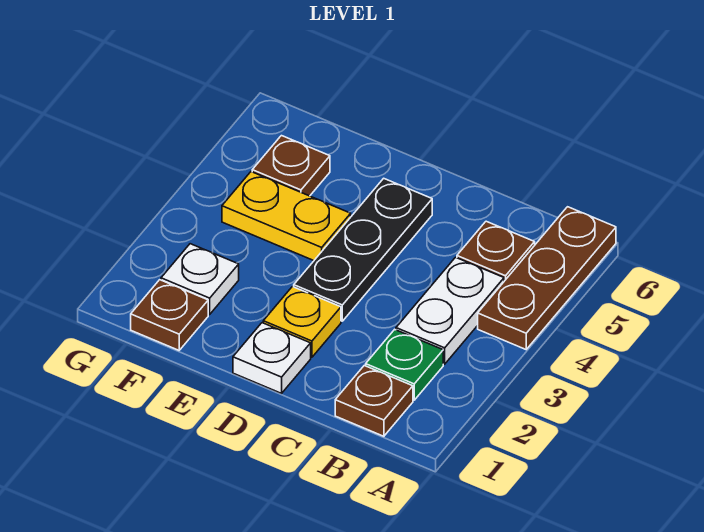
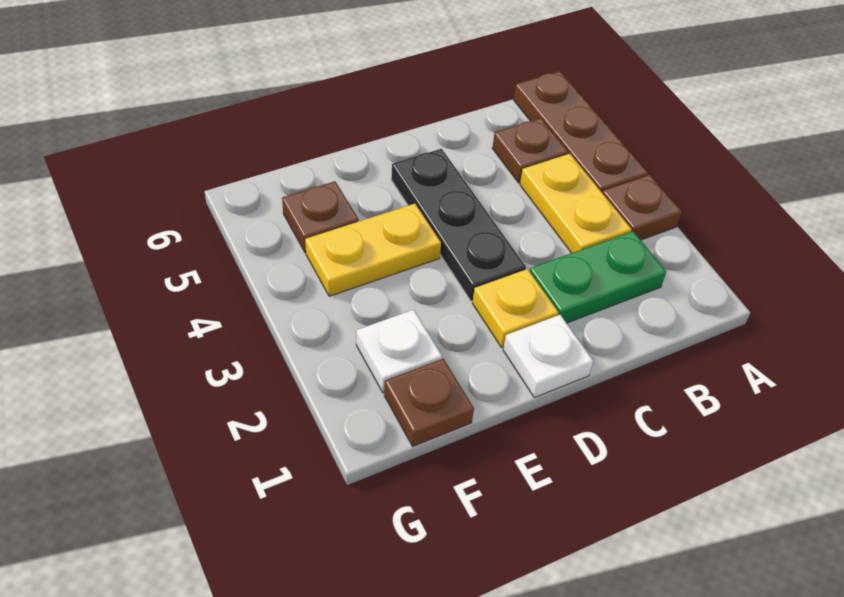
brown 1x1 plate [335,366,413,436] -> brown 1x1 plate moved to [603,175,682,240]
green 1x1 plate [366,330,443,400] -> green 1x2 plate [530,231,666,323]
white 1x2 plate [396,257,504,364] -> yellow 1x2 plate [520,154,632,253]

